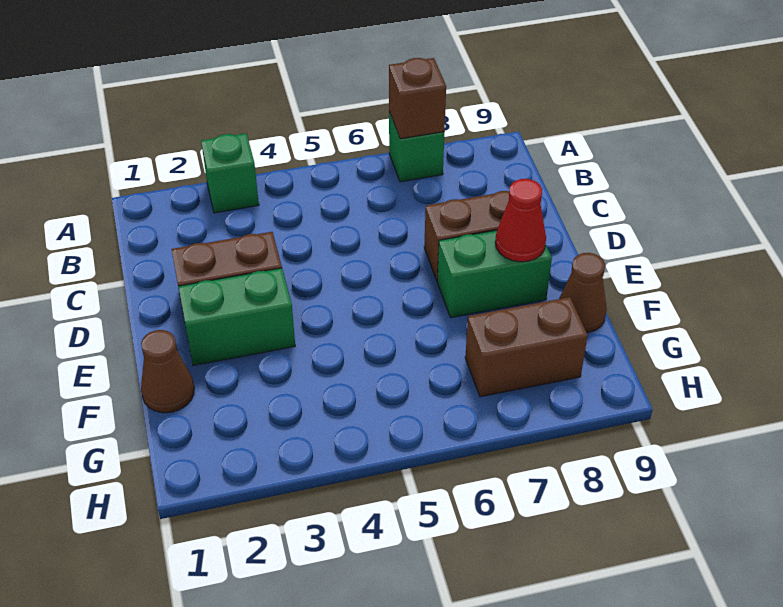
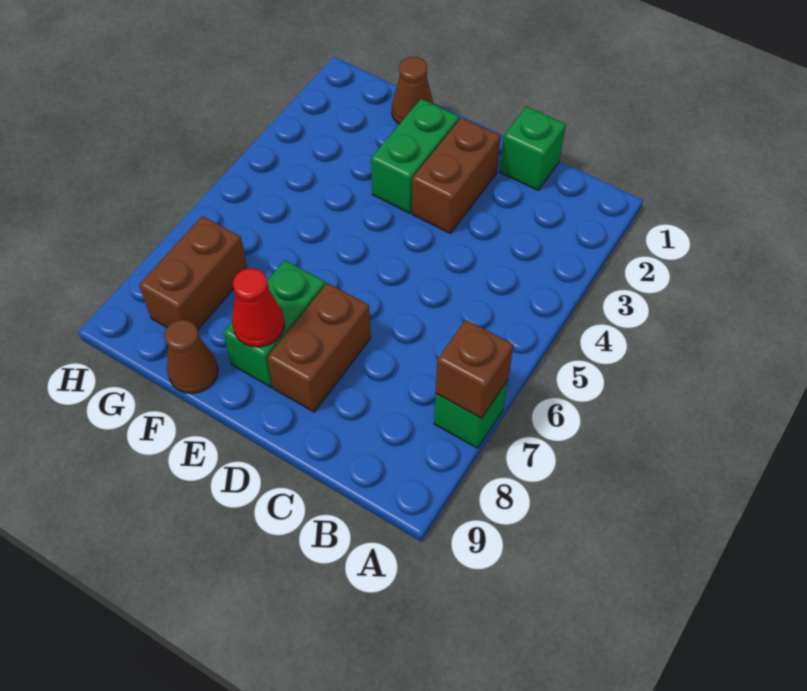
green 1x1 brick [201,133,259,213] -> green 1x1 brick moved to [500,106,566,190]

